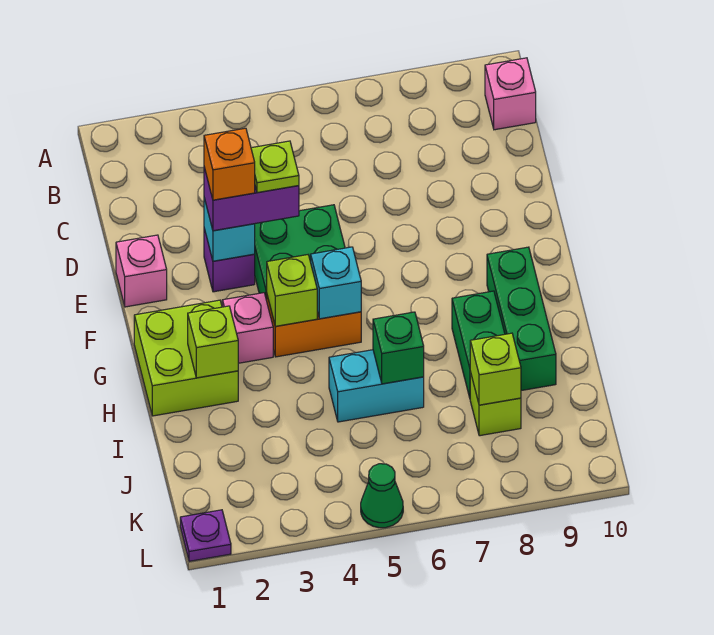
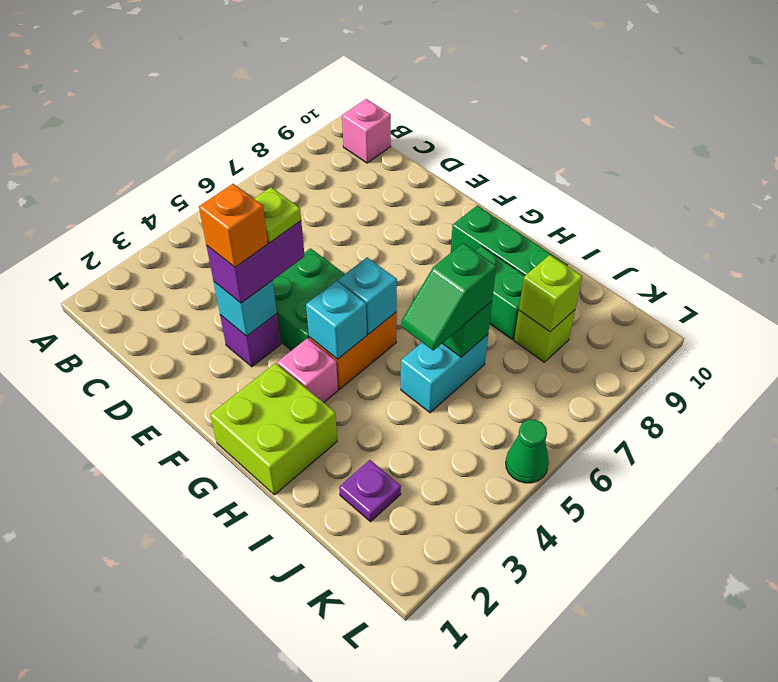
pink 1x1 brick [116,235,167,307] -> none
lime 1x1 brick [267,255,317,326] -> cyan 1x1 brick [306,281,367,359]
lime 1x1 brick [188,306,238,378] -> none
none -> green 1x2 slope [401,243,496,350]
purple 1x1 plate [180,510,231,561] -> purple 1x1 plate moved to [339,460,401,522]

